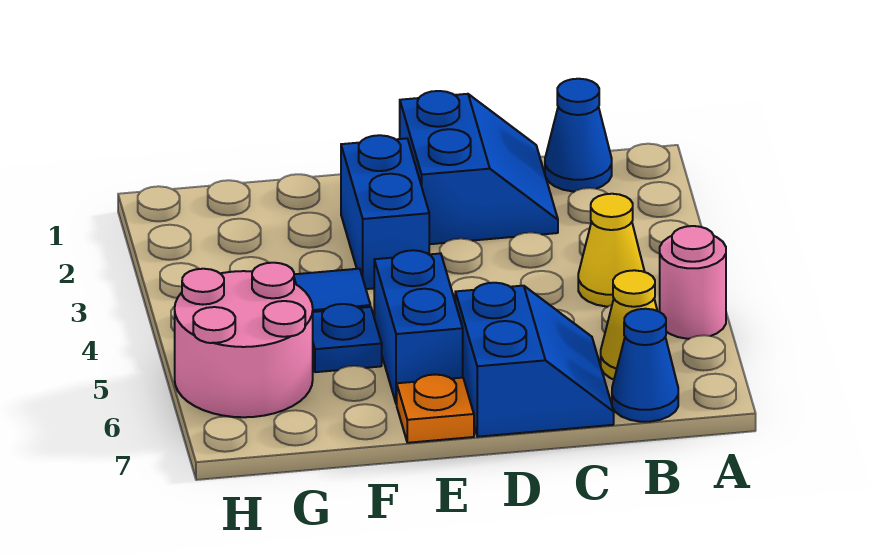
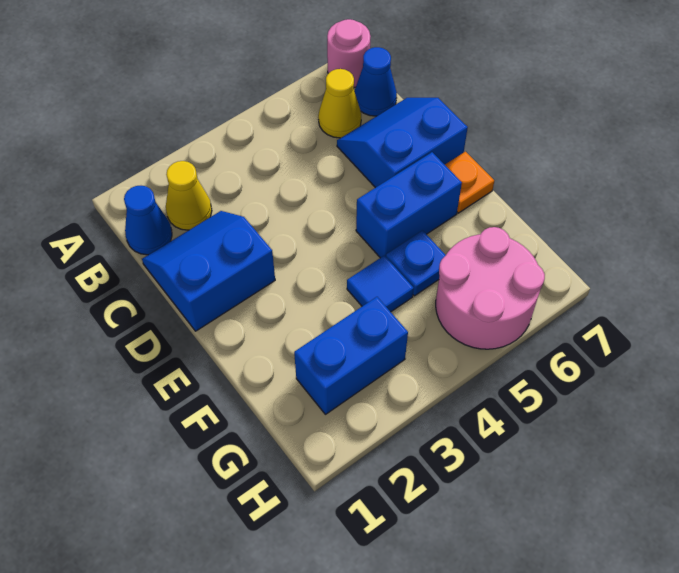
pink 1x1 round brick [660,226,726,339] -> pink 1x1 round brick moved to [327,19,370,87]
yellow 1x1 cone [578,194,645,307] -> yellow 1x1 cone moved to [166,161,212,230]
blue 1x2 brick [341,135,429,289] -> blue 1x2 brick moved to [294,297,408,414]

